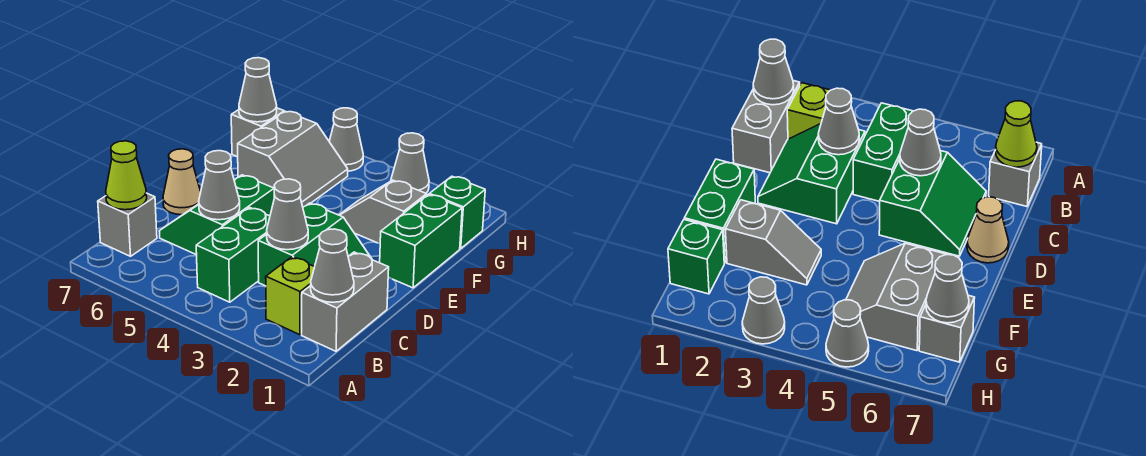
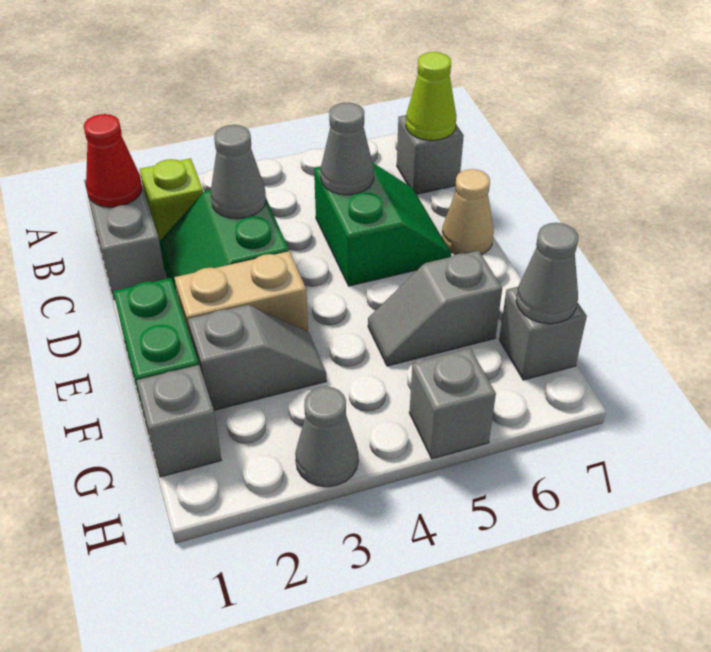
grey 1x1 cone [311,229,354,302] -> red 1x1 cone [84,114,142,207]
green 1x2 brick [196,208,270,302] -> none
none -> tan 1x2 brick [174,251,308,337]
grey 2x2 slope [238,112,348,207] -> grey 1x2 slope [368,251,502,366]
green 1x1 brick [429,176,485,249] -> grey 1x1 brick [137,365,221,477]
grey 1x1 cone [329,108,363,171] -> grey 1x1 brick [409,348,496,459]

